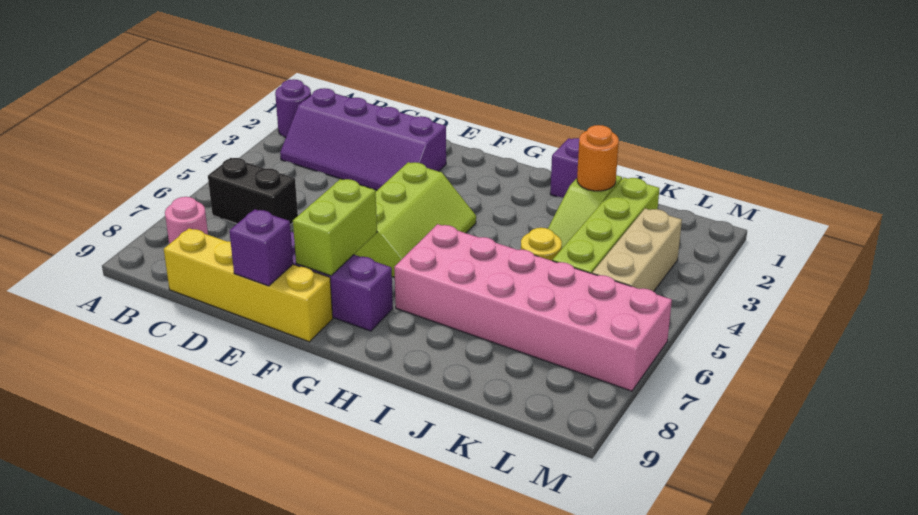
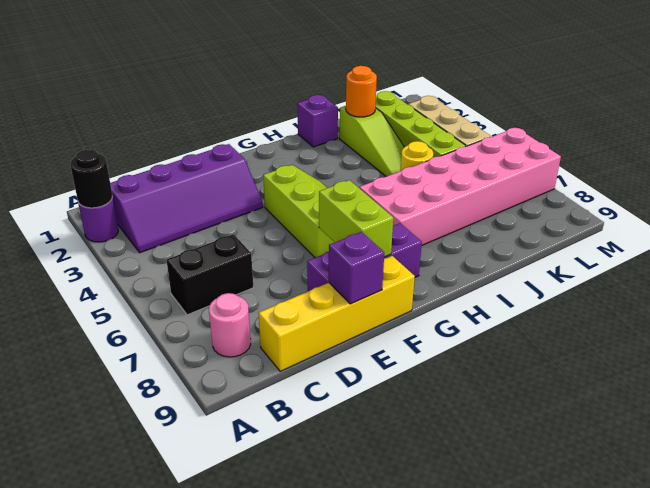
none -> black 1x1 round brick [70,150,112,208]

